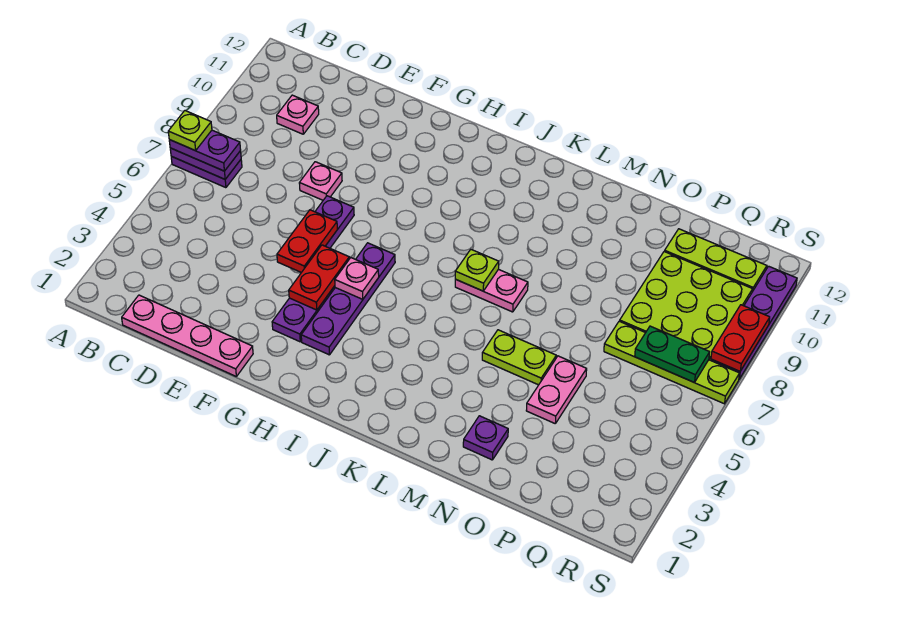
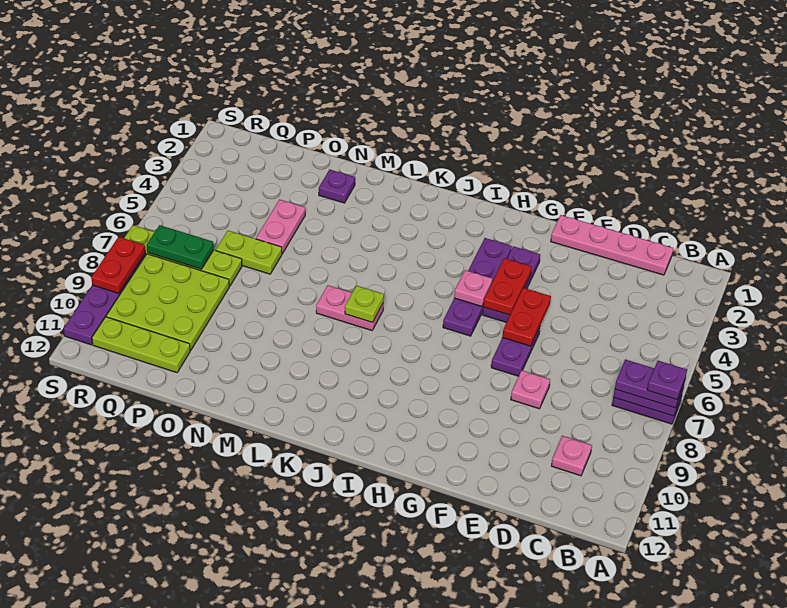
lime 1x1 plate [168,111,212,151] -> purple 1x1 plate [648,361,687,400]
lime 1x2 plate [482,330,556,385] -> lime 1x2 plate moved to [216,231,282,274]

